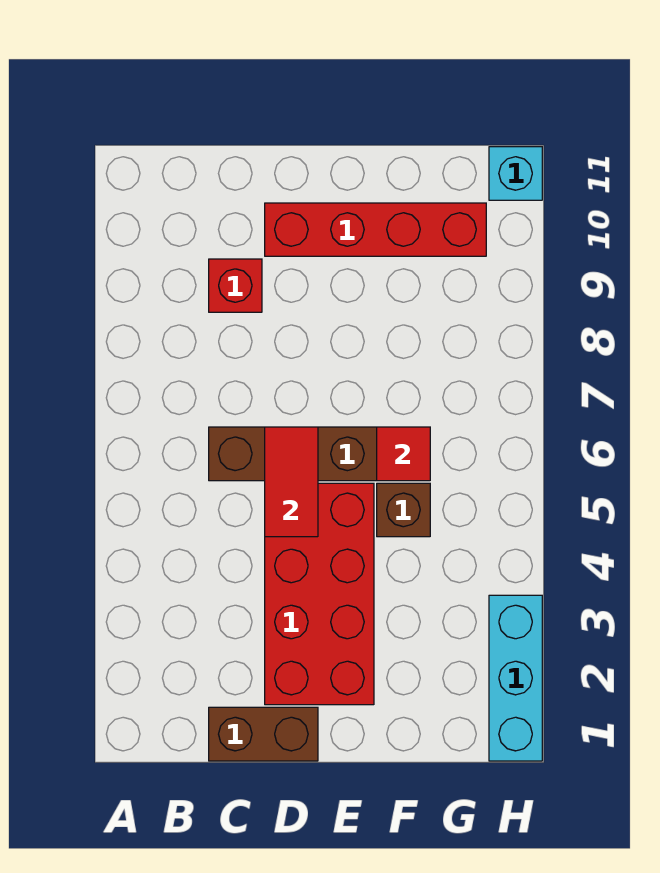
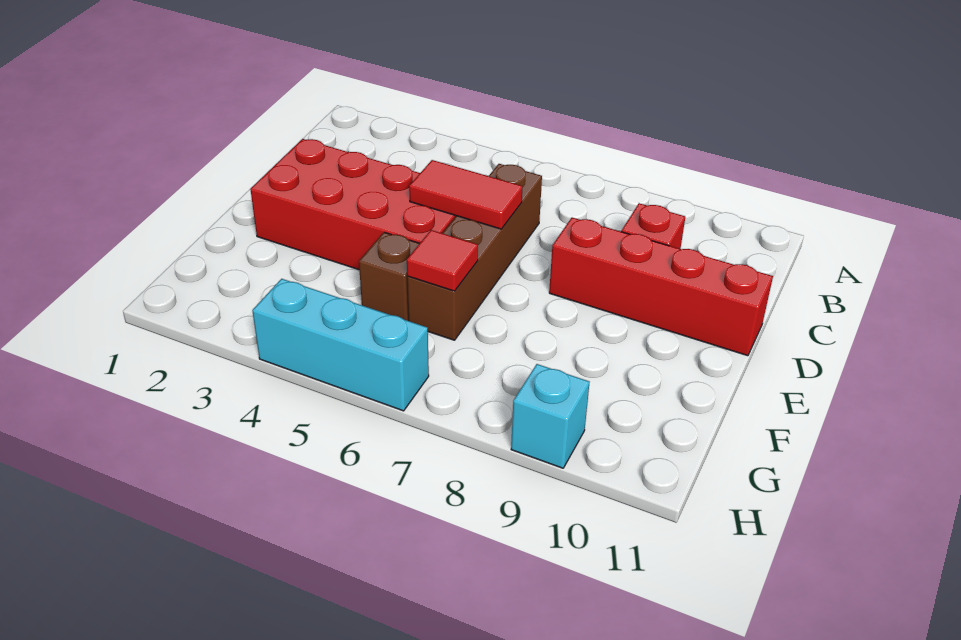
brown 1x2 brick [209,707,318,761] -> none
red 1x4 brick [265,203,486,256] -> red 1x4 brick turned to [549,218,773,356]
cyan 1x3 brick [489,595,542,761] -> cyan 1x3 brick moved to [252,279,429,411]
cyan 1x1 brick [489,147,542,200] -> cyan 1x1 brick moved to [511,364,590,468]

